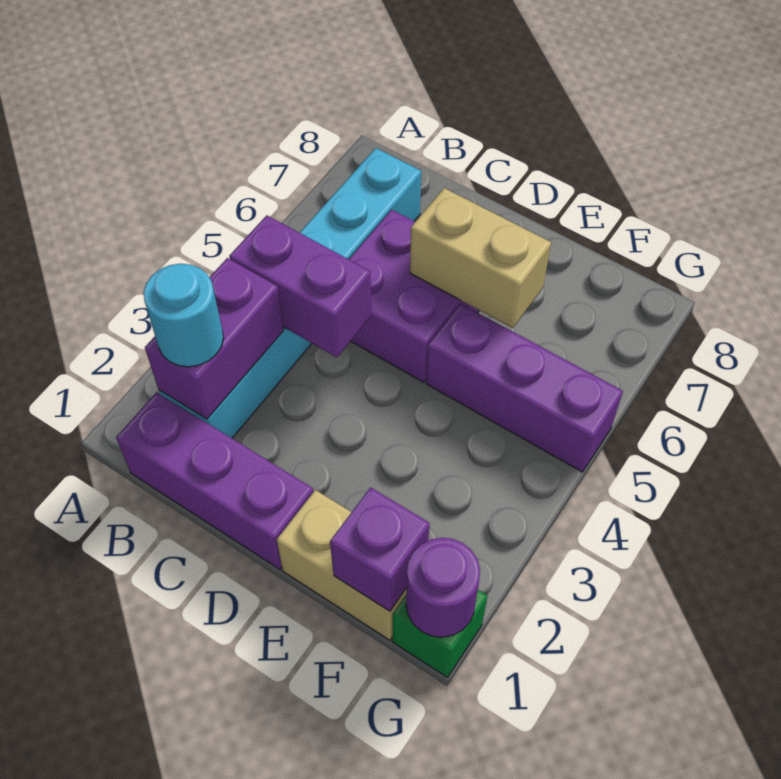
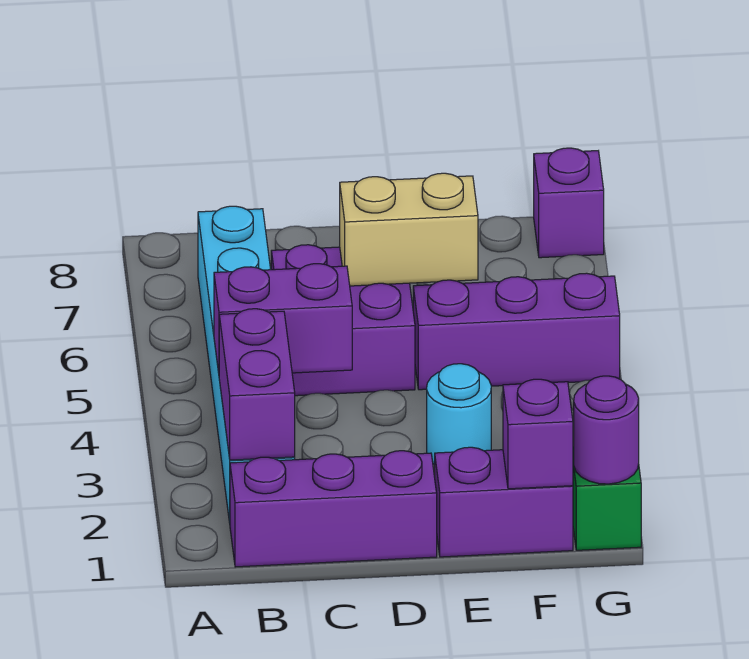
cyan 1x1 round brick [144,264,223,367] -> cyan 1x1 round brick moved to [427,364,491,465]
tan 1x2 brick [277,490,407,640] -> purple 1x2 brick [435,447,573,557]
none -> purple 1x1 brick [534,148,604,258]

